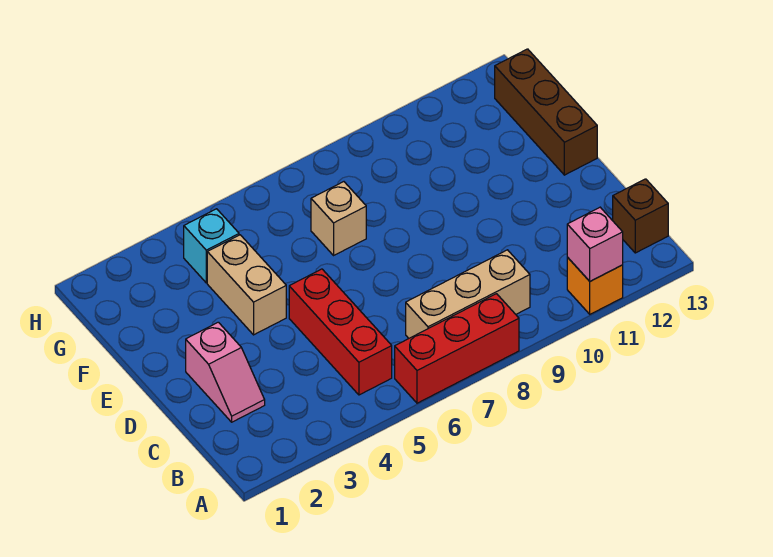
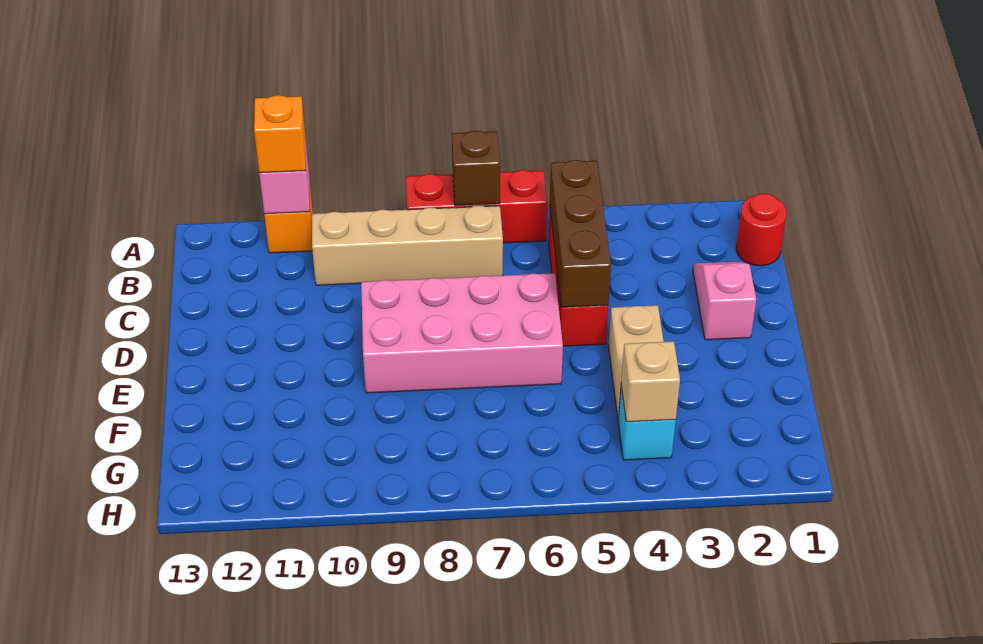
none -> orange 1x1 brick [254,95,306,173]
none -> red 1x1 round brick [736,193,786,266]
tan 1x3 brick [406,250,530,338] -> tan 1x4 brick [312,206,503,285]
brown 1x1 brick [613,179,668,253] -> brown 1x1 brick moved to [452,131,500,206]
none -> pink 2x4 brick [361,273,563,393]
brown 1x3 brick [495,49,597,175] -> brown 1x3 brick moved to [550,160,611,307]
tan 1x1 brick [311,182,366,255] -> tan 1x1 brick moved to [621,341,680,422]

